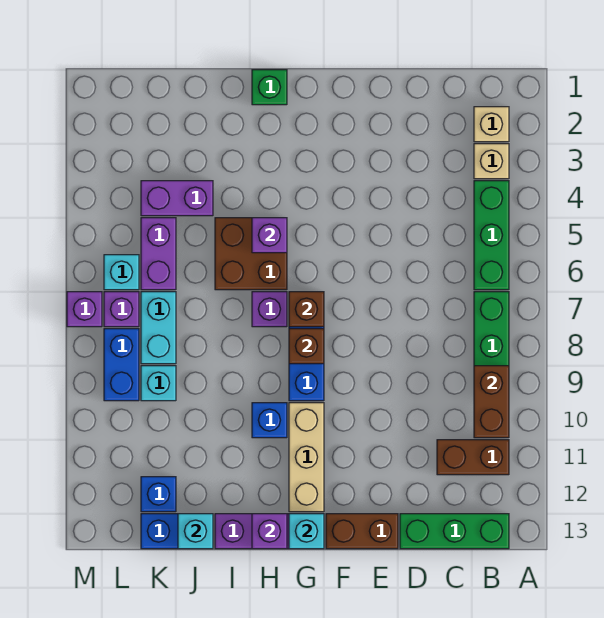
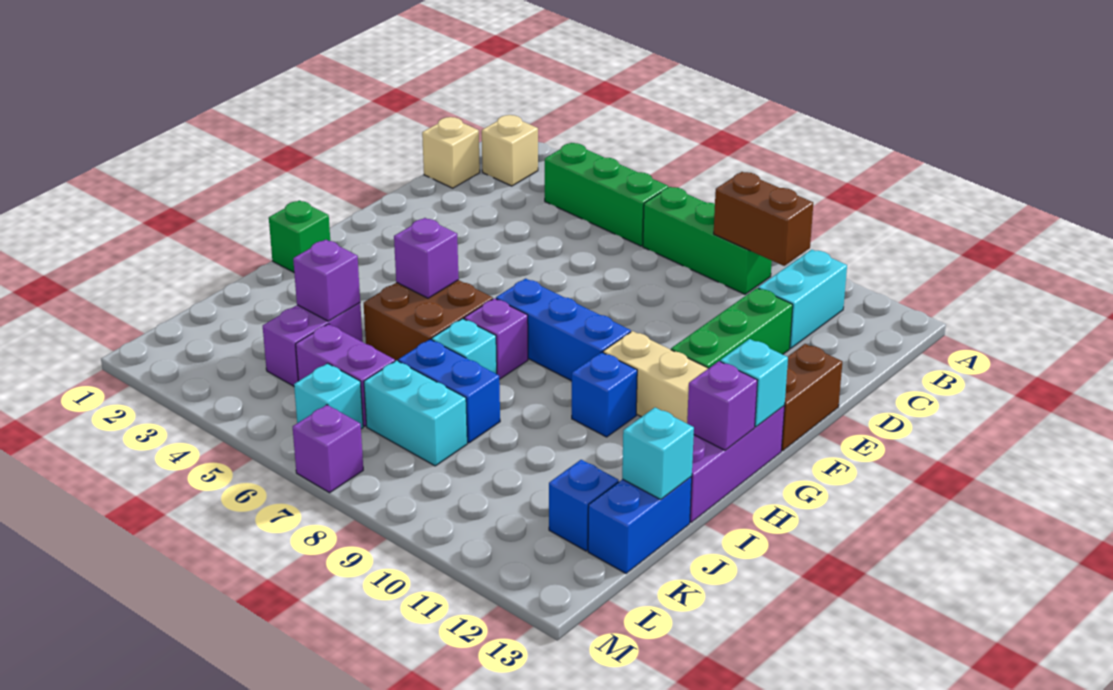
tan 1x1 brick [474,144,509,179] -> tan 1x1 brick moved to [422,117,480,188]
brown 1x2 brick [437,440,509,475] -> cyan 1x2 brick [758,250,847,348]
green 1x3 brick [400,514,509,549] -> green 1x3 brick moved to [671,288,793,368]
brown 1x1 brick [289,292,324,327] -> none
brown 1x1 brick [289,329,324,364] -> none
cyan 1x1 brick [141,366,176,401] -> cyan 1x1 brick moved to [432,319,497,374]
purple 1x1 brick [104,292,139,327] -> purple 1x1 brick moved to [293,240,360,321]
blue 1x2 brick [104,329,139,401] -> blue 1x2 brick moved to [398,339,500,443]

